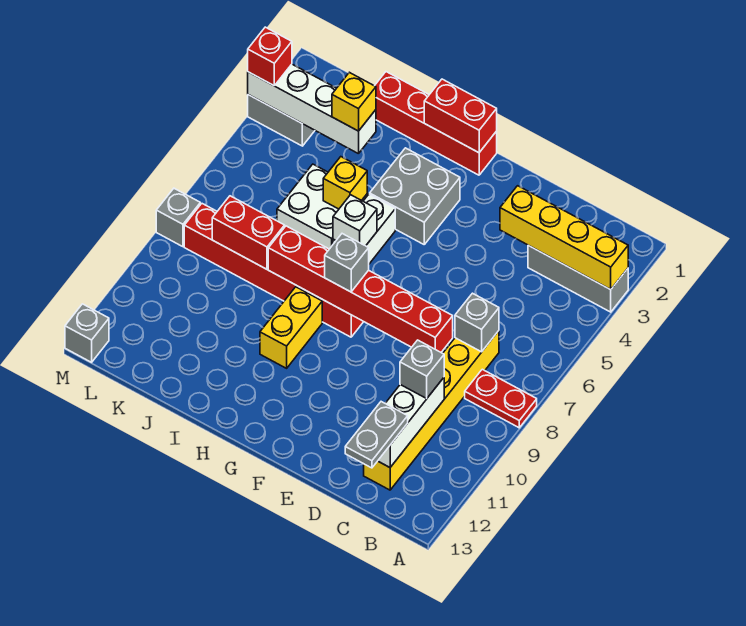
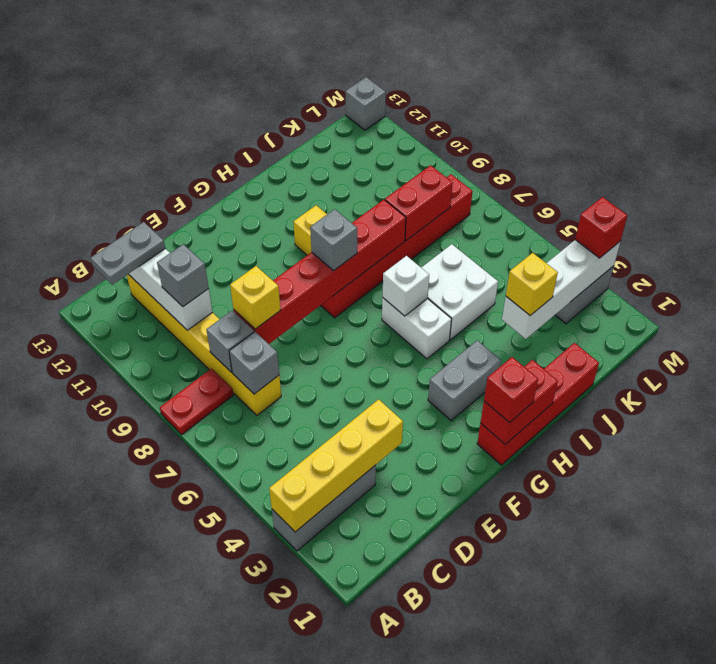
grey 1x2 plate [345,402,408,468] -> grey 1x2 plate turned to [90,222,165,285]
none -> red 1x1 brick [484,357,538,423]
grey 2x2 brick [370,148,460,244] -> grey 1x2 brick [428,340,501,421]
yellow 1x1 brick [323,157,367,209] -> yellow 1x1 brick moved to [230,266,280,329]
grey 1x1 brick [156,188,200,247] -> grey 1x1 brick moved to [206,311,254,372]

